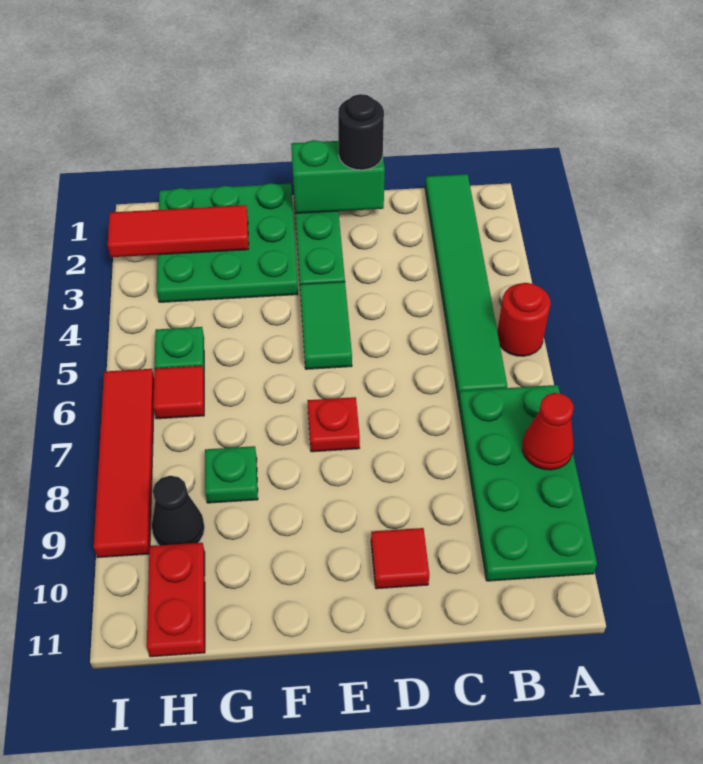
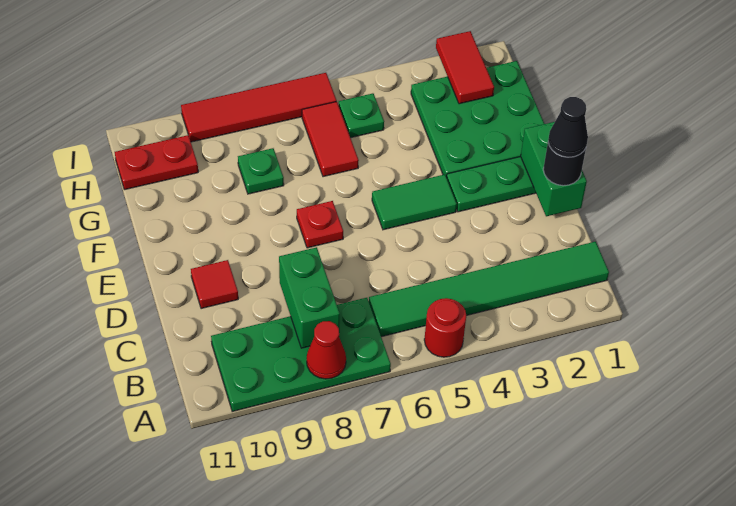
none -> green 1x2 brick [279,247,340,348]
red 1x3 tile [108,205,249,257] -> red 1x2 tile [436,31,494,104]
red 1x1 tile [153,366,204,419] -> red 1x2 tile [302,102,359,177]
black 1x1 cone [152,476,205,545] -> black 1x1 cone moved to [548,97,588,157]

